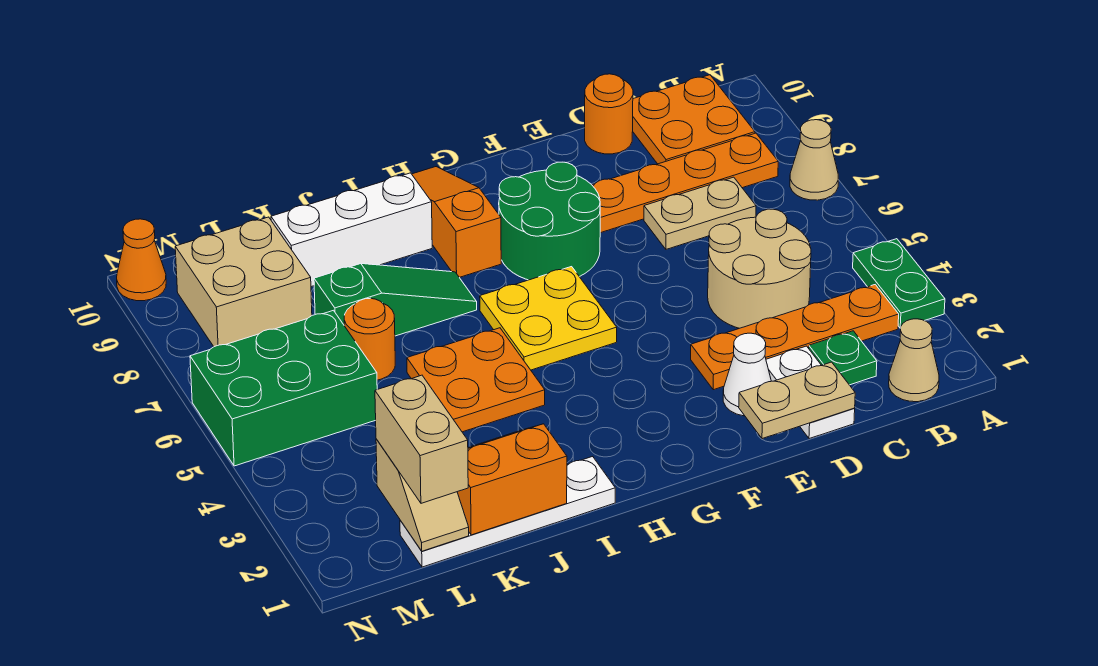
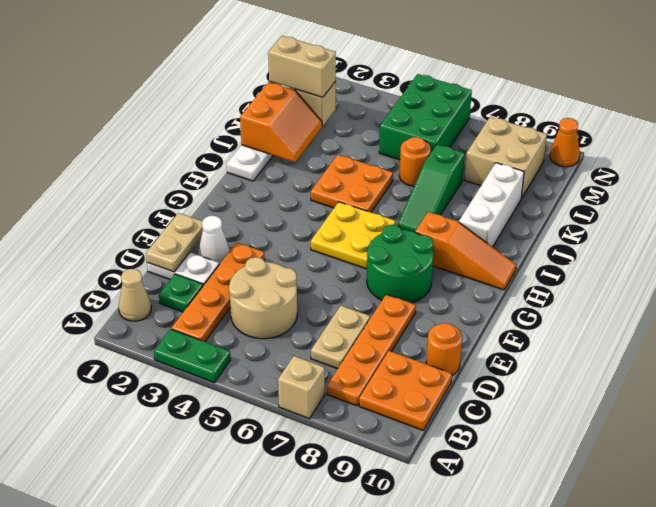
tan 1x1 cone [790,120,838,200] -> tan 1x1 brick [278,356,325,419]

